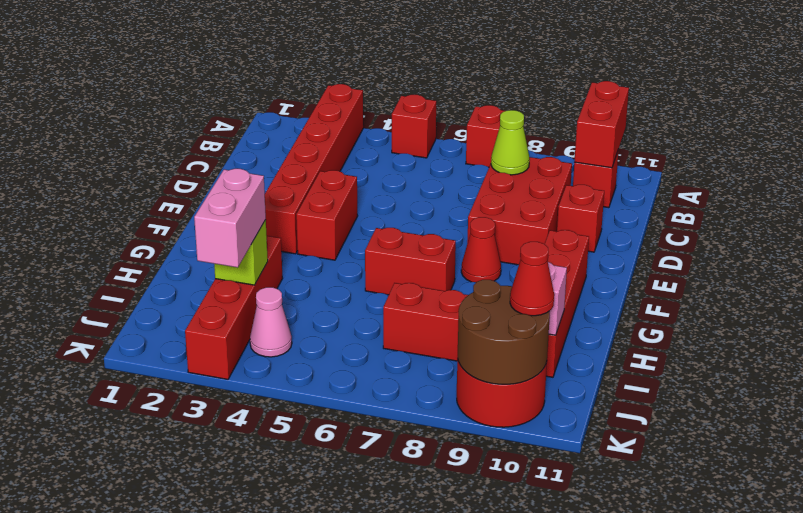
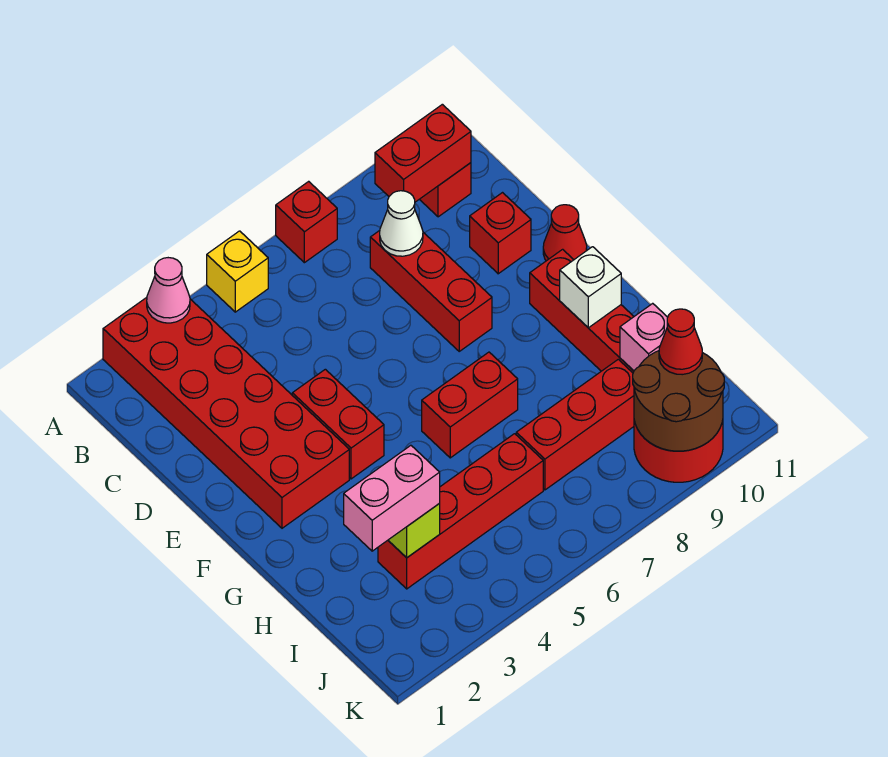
red 1x6 brick [265,84,363,254] -> red 2x6 brick [103,297,349,528]
red 1x1 brick [392,95,436,158] -> yellow 1x1 brick [207,231,268,312]
red 1x2 brick [574,81,629,168] -> red 1x2 brick turned to [375,104,471,202]
red 2x3 brick [467,157,572,265] -> red 1x3 brick [370,231,492,351]
lime 1x1 cone [491,110,529,175] -> white 1x1 cone [380,191,423,256]
red 1x1 cone [461,217,501,282] -> red 1x1 cone moved to [543,205,587,261]
none -> white 1x1 brick [560,247,621,328]
red 1x4 brick [185,236,283,379] -> red 1x4 brick turned to [378,434,543,589]
pink 1x2 brick [194,169,266,268] -> pink 1x2 brick turned to [344,445,440,551]
pink 1x1 cone [250,287,292,357] -> pink 1x1 cone moved to [147,258,190,323]

